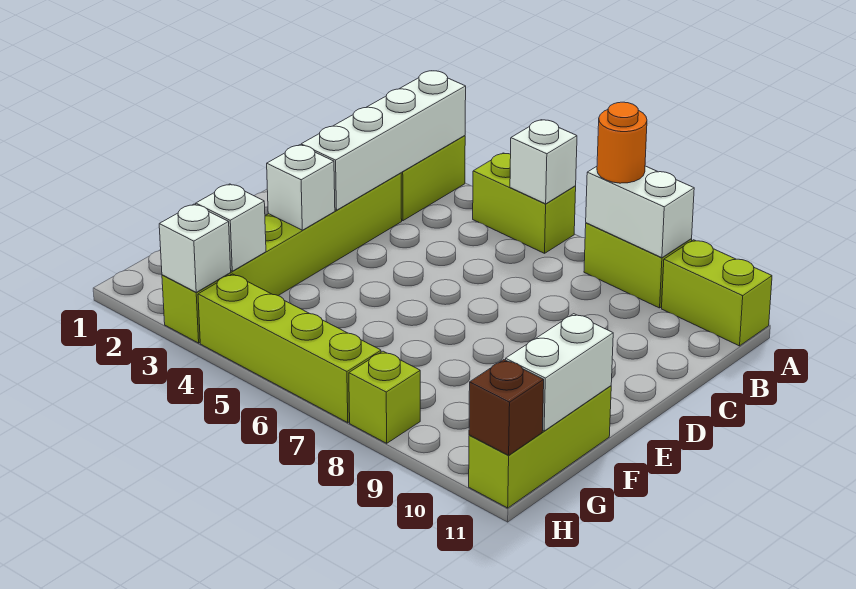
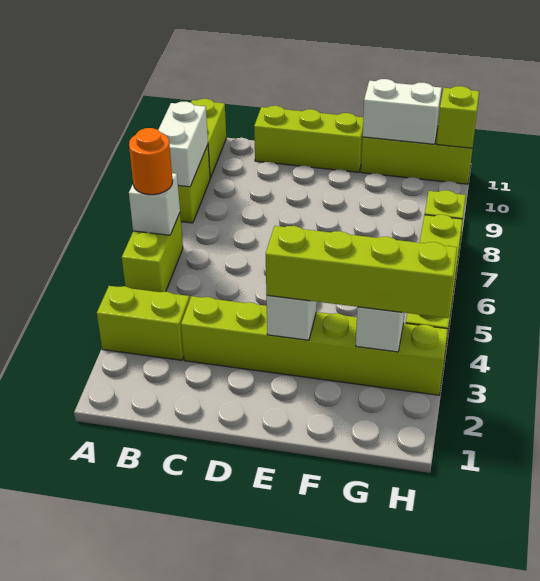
white 1x4 brick [301,71,466,210] -> none
orange 1x1 round brick [597,102,647,183] -> orange 1x1 round brick moved to [129,128,173,195]
none -> lime 1x3 brick [254,106,363,172]
none -> lime 1x4 brick [266,226,457,318]
white 1x1 brick [159,204,231,292] -> none
brown 1x1 brick [469,360,544,455] -> lime 1x1 brick [437,86,479,148]

